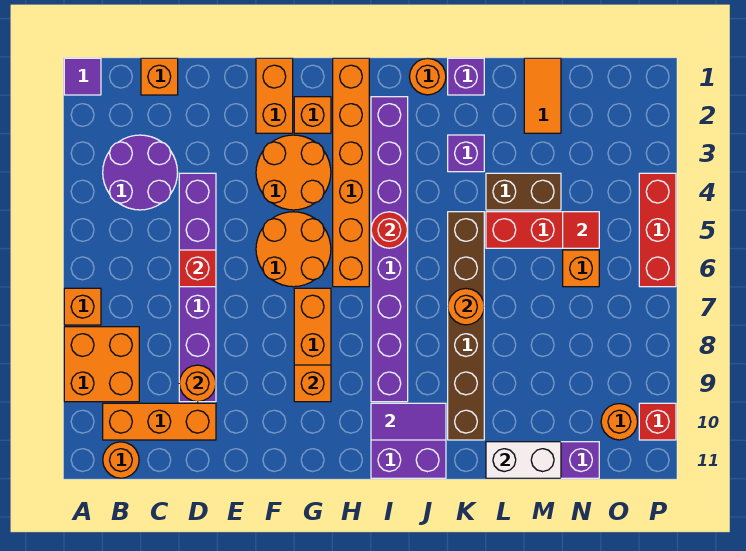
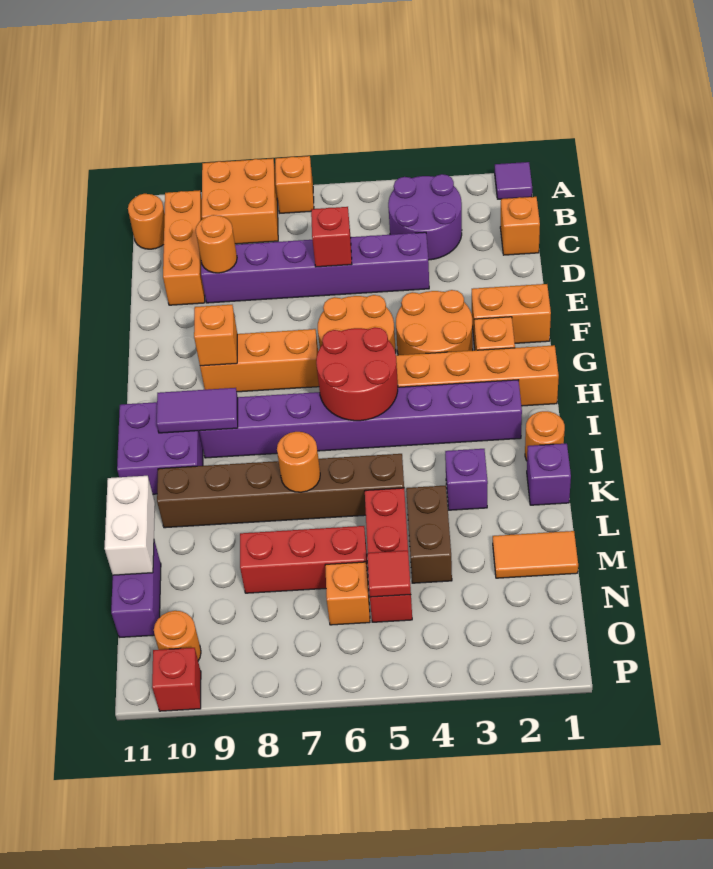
red 1x1 round brick [371,212,408,248] -> red 2x2 round brick [316,327,398,421]
purple 1x2 tile [371,403,446,440] -> purple 1x2 tile turned to [157,388,238,433]
red 1x3 brick [639,173,676,287] -> red 1x3 brick moved to [240,526,368,593]

